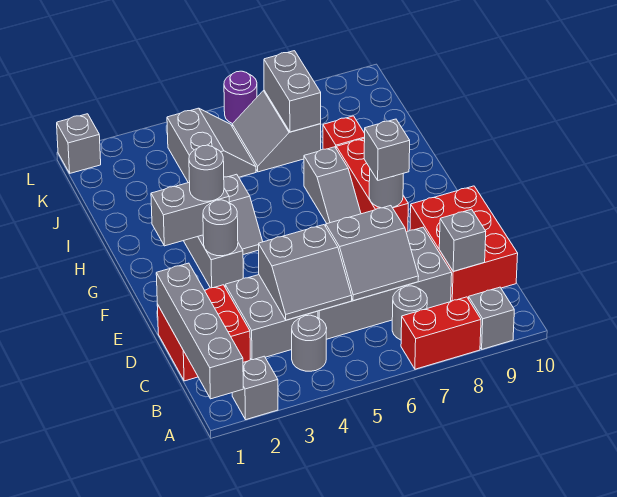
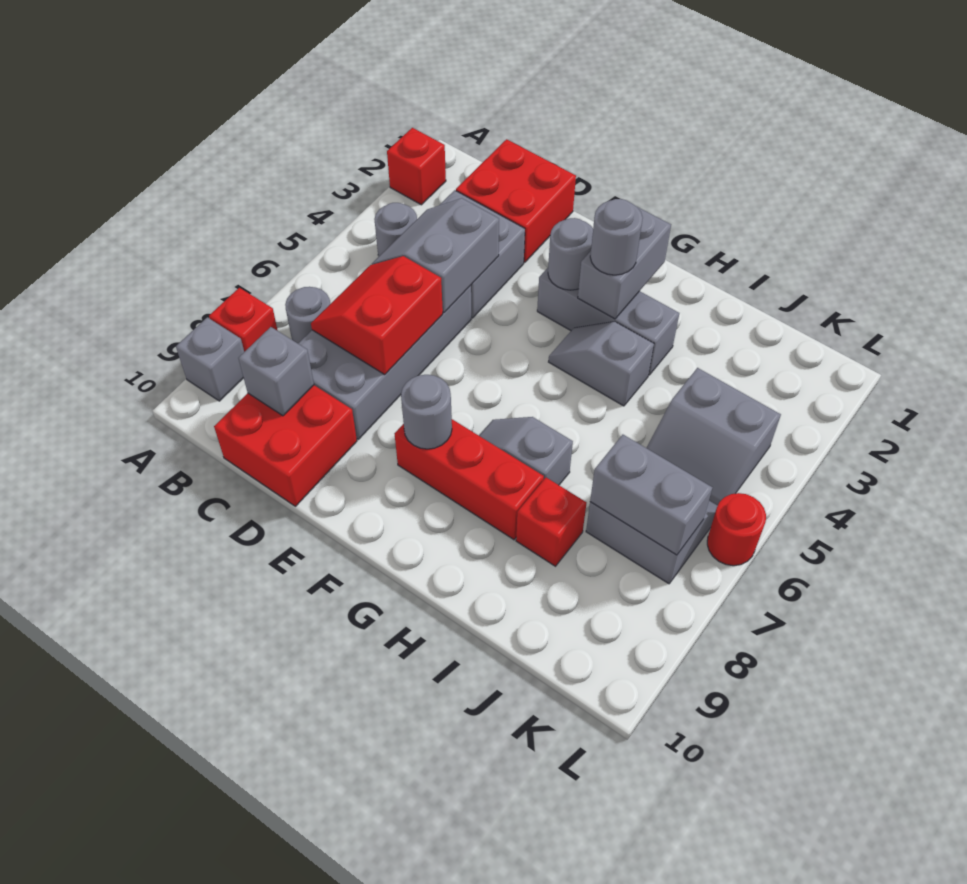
grey 1x4 brick [156,263,243,399] -> none
grey 1x1 brick [232,356,278,420] -> red 1x1 brick [387,128,446,205]
red 1x2 brick [401,297,481,369] -> red 1x1 brick [209,288,278,352]
grey 2x2 slope [326,206,419,301] -> red 2x2 slope [311,256,443,374]
red 2x3 brick [410,186,518,301] -> red 2x2 brick [214,385,357,506]
grey 1x1 brick [364,119,410,180] -> none
grey 1x1 brick [57,114,101,173] -> none
purple 1x1 round brick [224,71,257,124] -> red 1x1 round brick [707,493,766,566]

